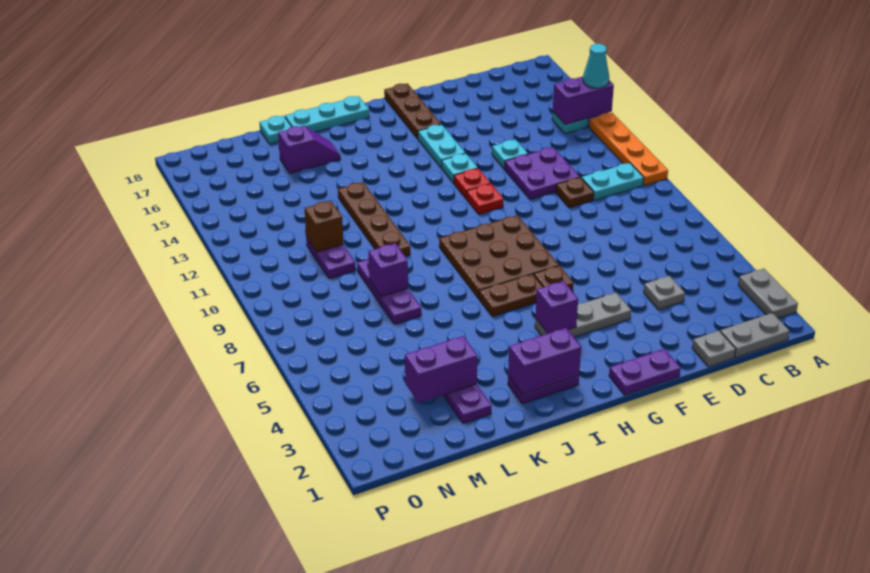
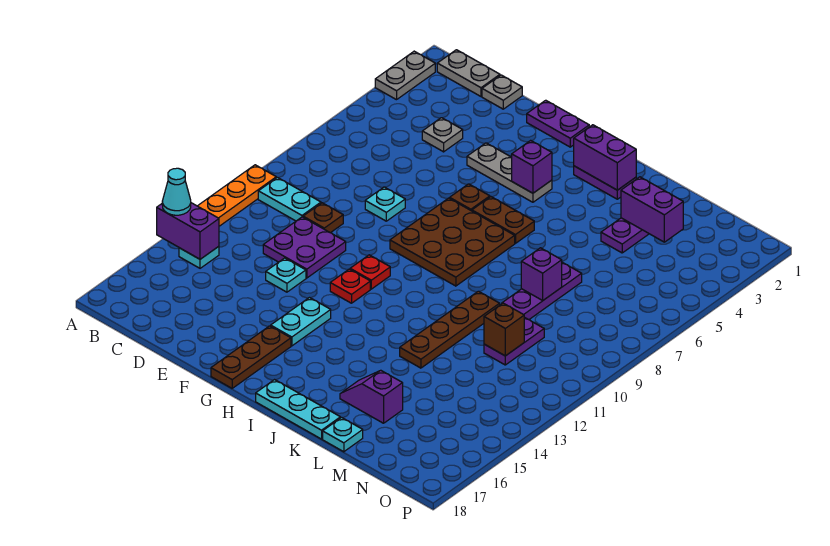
cyan 1x1 plate [442,153,478,183] -> cyan 1x1 plate moved to [365,187,405,221]

